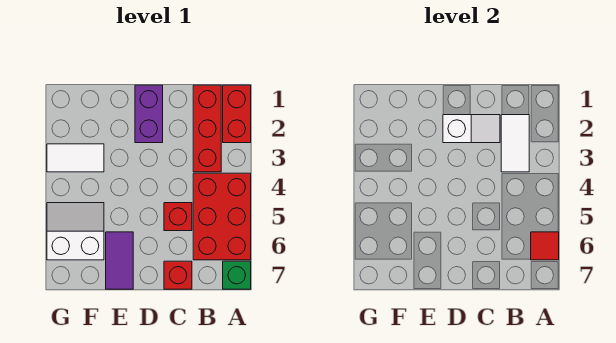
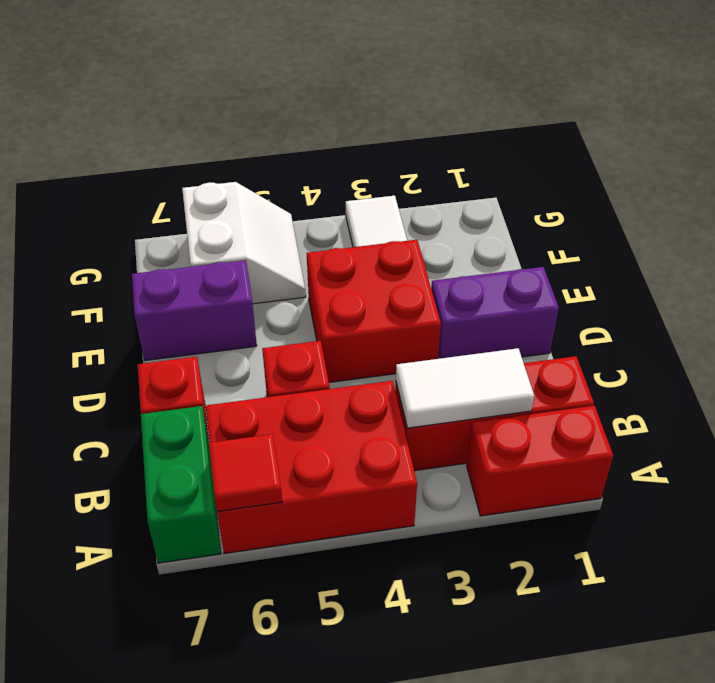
green 1x1 brick [223,261,251,289] -> green 1x2 brick [141,406,221,563]
white 1x2 slope [443,115,500,143] -> none
none -> red 2x2 brick [307,240,441,382]
purple 1x2 tile [106,232,133,289] -> purple 1x2 brick [132,260,257,361]

